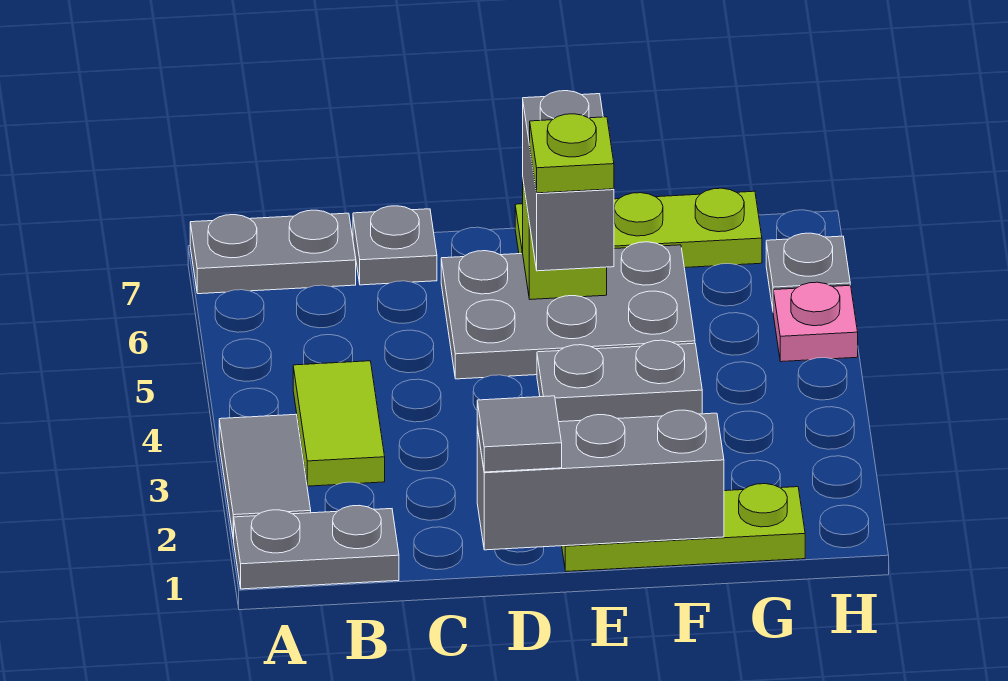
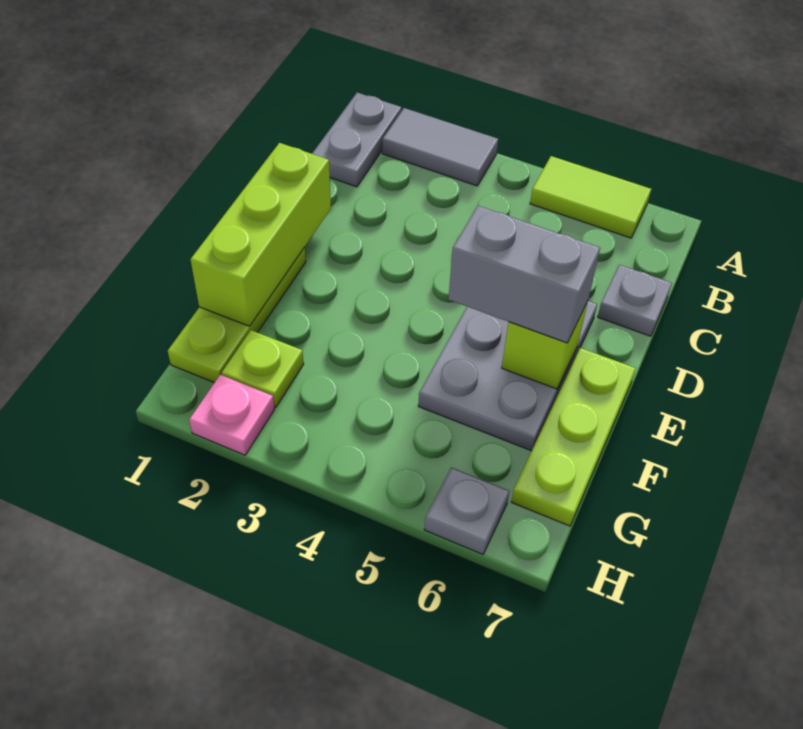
grey 1x2 plate [190,210,356,294] -> none
lime 1x2 tile [293,361,385,486] -> lime 1x2 tile moved to [530,156,651,238]
grey 1x3 brick [477,410,724,550] -> lime 1x3 brick [191,143,331,326]
grey 1x1 tile [477,396,562,472] -> none
grey 1x2 plate [537,340,702,422] -> none
lime 1x1 plate [530,114,614,193] -> lime 1x1 plate moved to [222,330,304,407]
pink 1x1 plate [773,282,858,362] -> pink 1x1 plate moved to [189,375,275,455]

